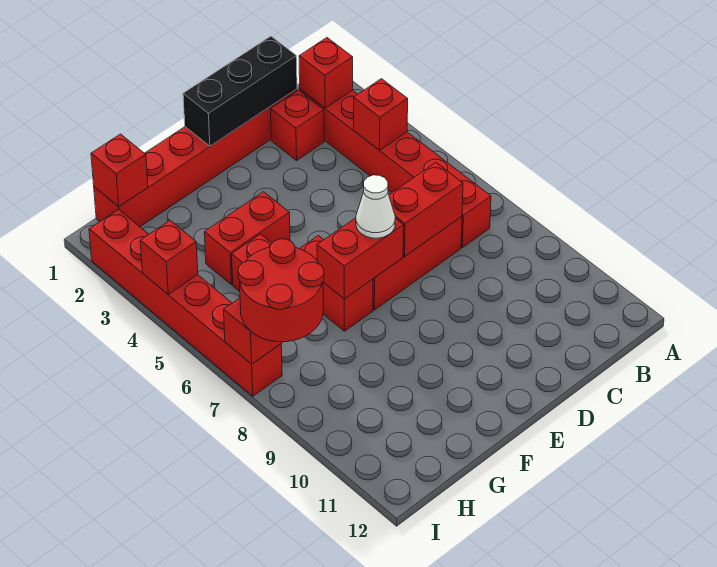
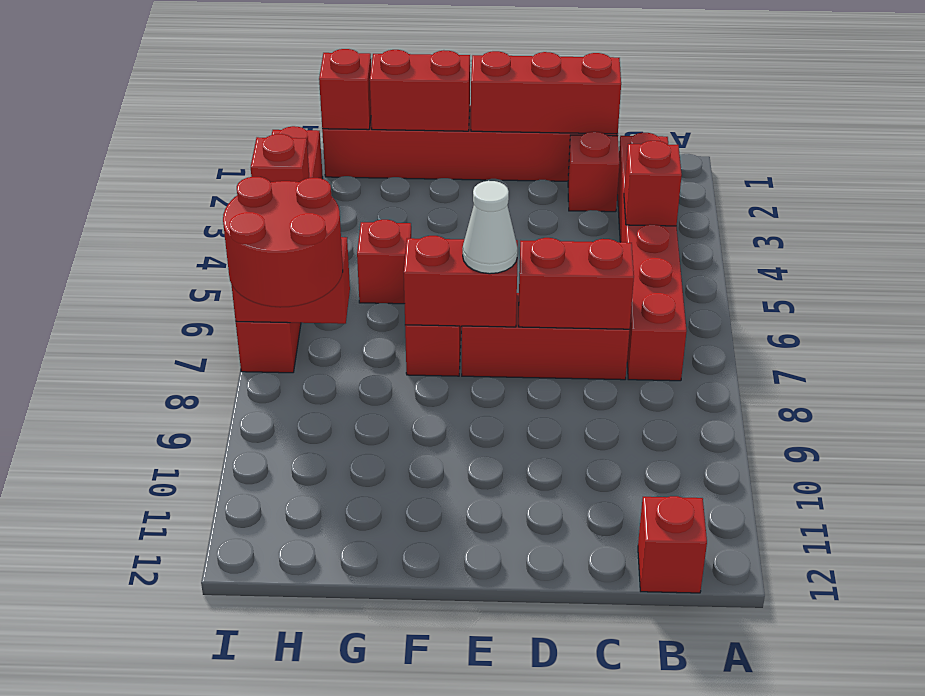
red 1x1 brick [299,38,353,108] -> red 1x1 brick moved to [638,496,707,593]
black 1x3 brick [183,36,297,146] -> red 1x3 brick [471,51,621,134]
red 1x2 brick [204,192,290,285] -> red 1x2 brick moved to [370,50,470,131]

